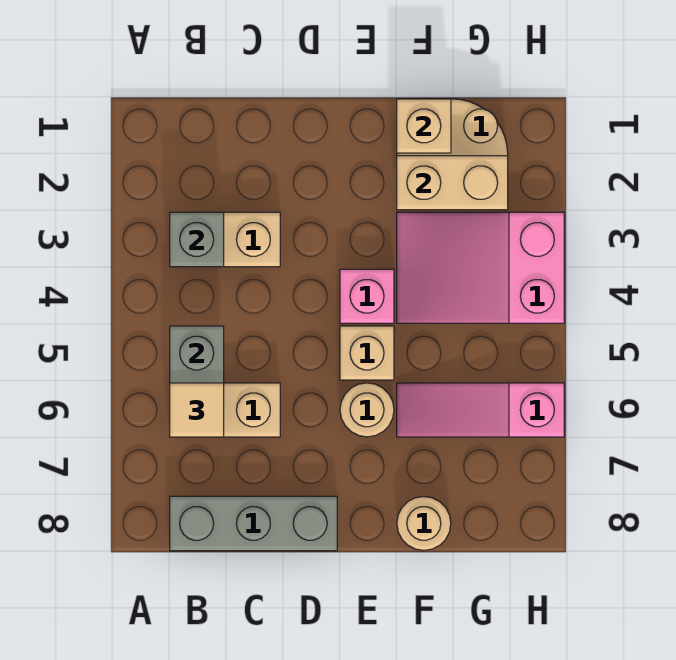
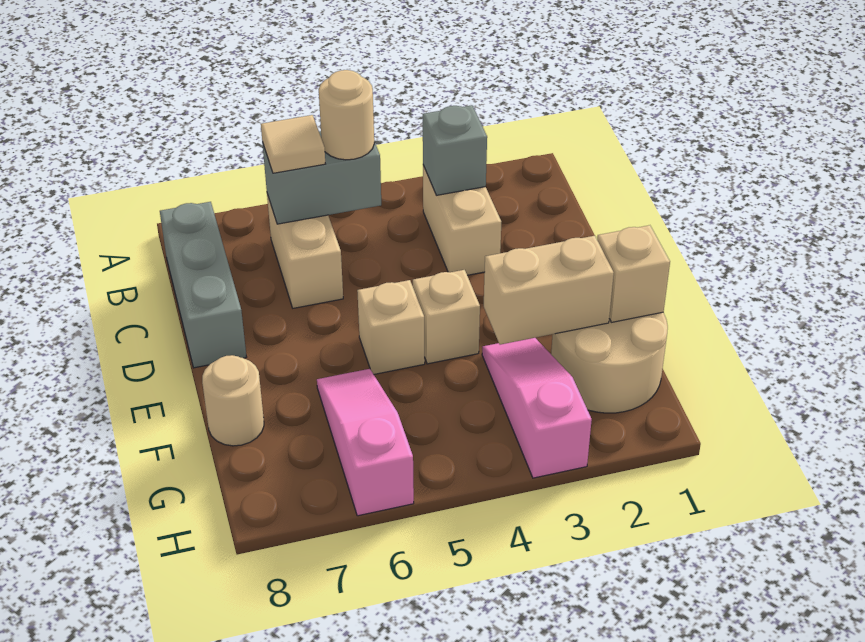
pink 1x1 brick [340,269,394,323] -> tan 1x1 brick [413,270,480,364]
tan 1x1 round brick [340,383,394,437] -> tan 1x1 round brick moved to [319,70,374,160]
tan 1x2 brick [397,156,508,210] -> tan 1x2 brick turned to [484,236,614,345]
pink 2x3 slope [397,212,564,323] -> pink 1x3 slope [482,338,592,478]

